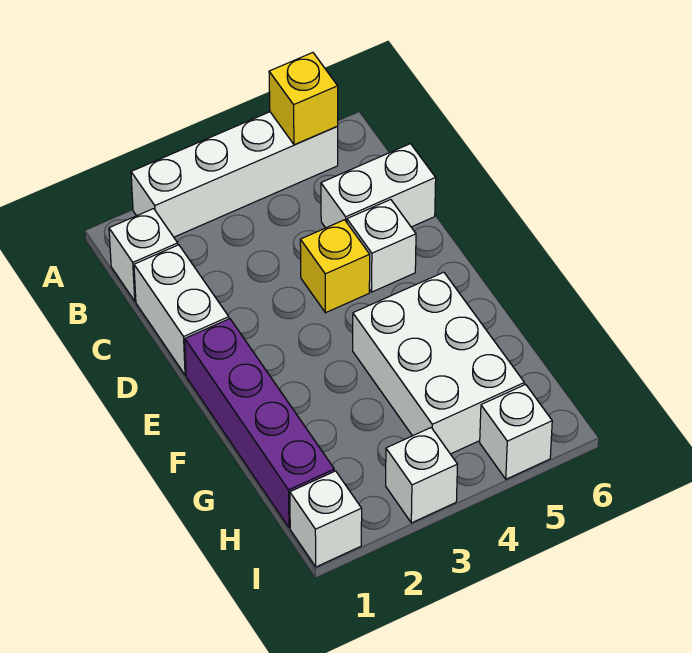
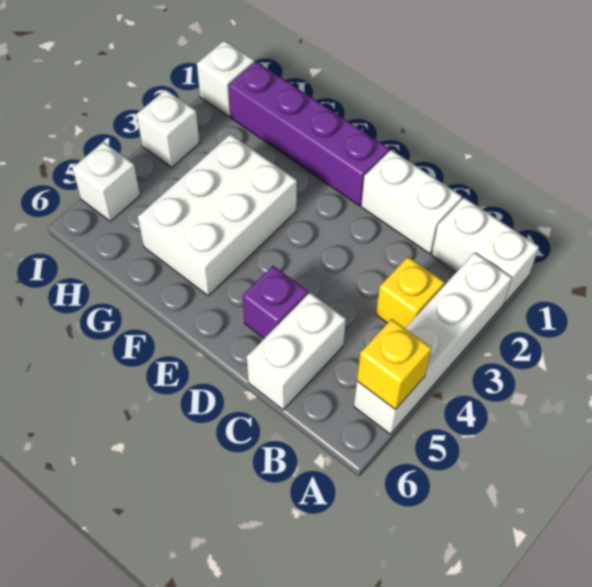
white 1x1 brick [109,209,178,301] -> white 1x2 brick [432,198,539,304]
yellow 1x1 brick [300,220,370,313] -> yellow 1x1 brick moved to [376,257,444,328]
white 1x1 brick [347,200,416,292] -> purple 1x1 brick [243,266,308,338]
white 2x3 brick [353,272,524,454] -> white 2x3 brick turned to [138,134,297,296]

